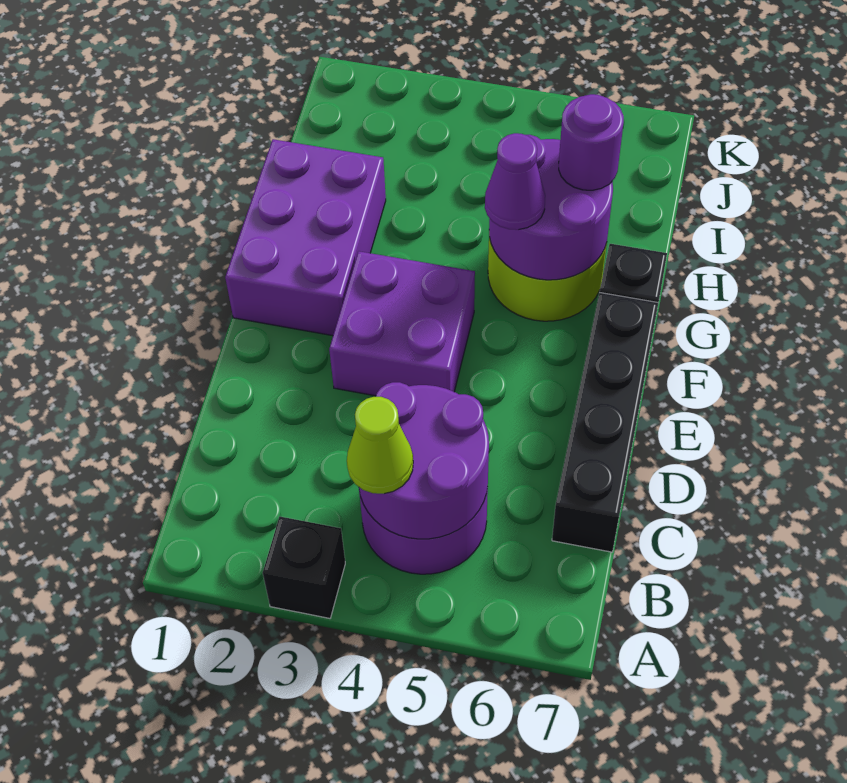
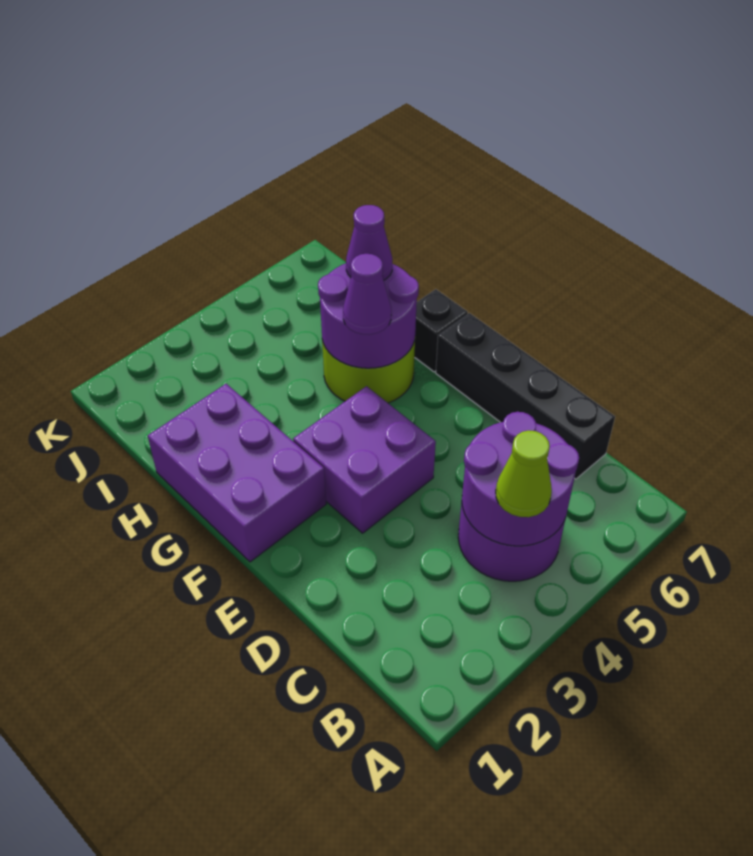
black 1x1 brick [263,517,345,618] -> none
purple 1x1 round brick [559,94,624,190] -> purple 1x1 cone [346,205,392,280]

